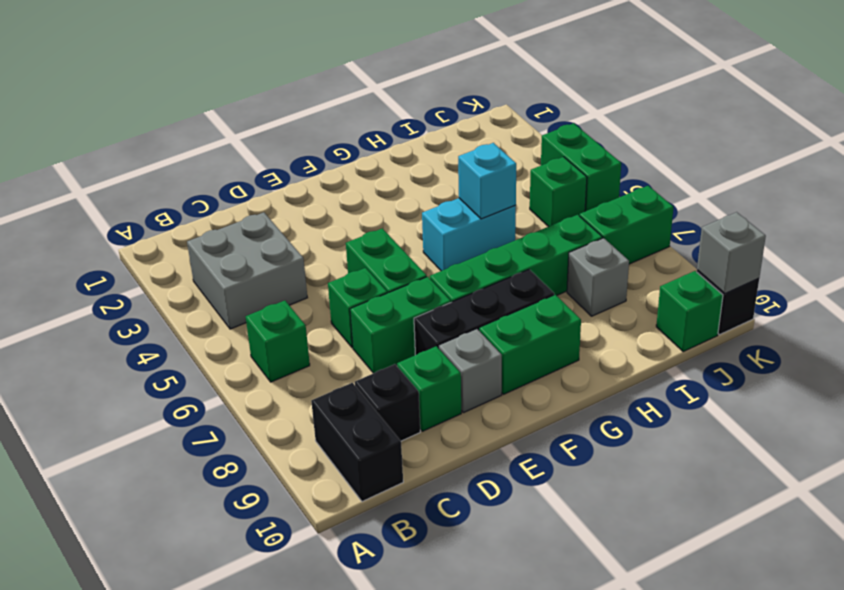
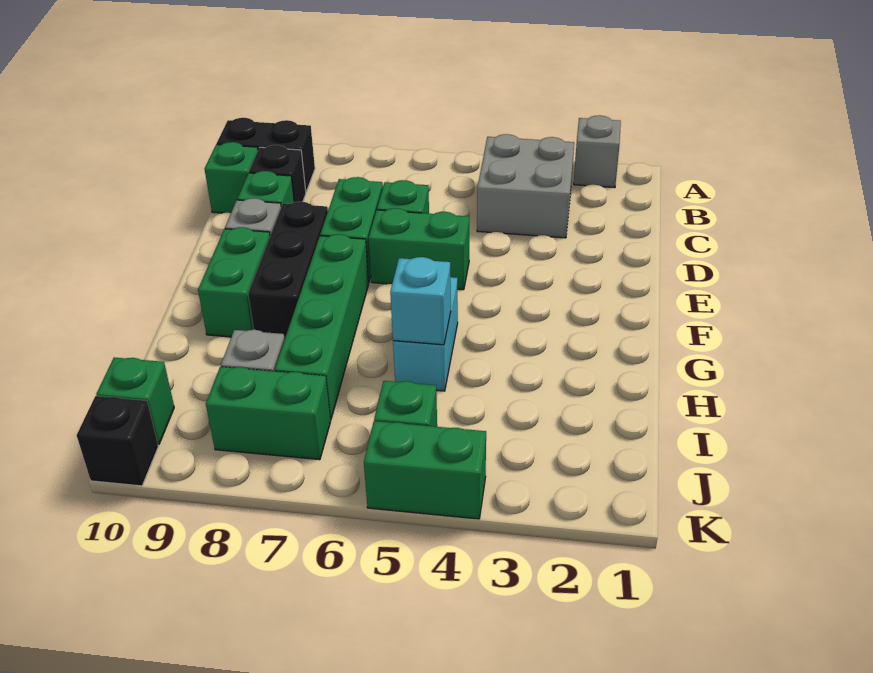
green 1x1 brick [246,301,310,382] -> green 1x1 brick moved to [205,142,258,213]
green 1x2 brick [579,186,673,264] -> green 1x2 brick turned to [206,367,331,460]
grey 1x1 brick [697,212,766,293] -> grey 1x1 brick moved to [574,115,621,188]

